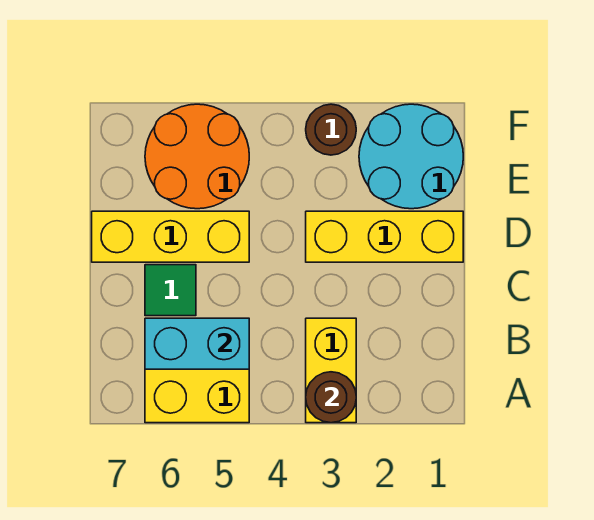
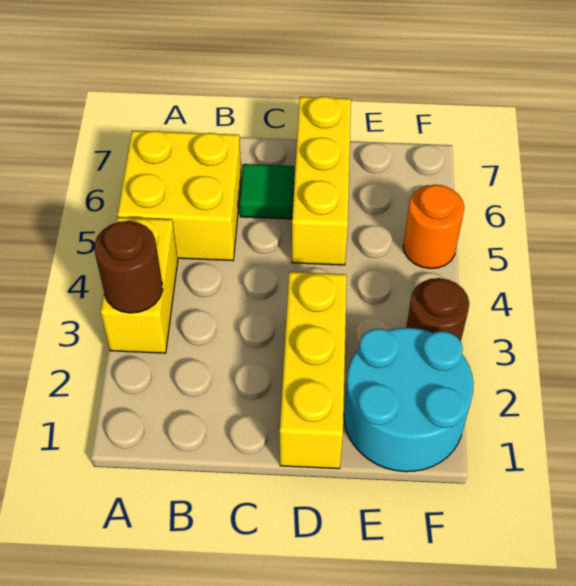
yellow 1x2 brick [306,318,356,423] -> yellow 1x2 brick turned to [101,217,178,353]
cyan 1x2 brick [145,318,249,369] -> none
orange 2x2 round brick [145,104,249,209] -> orange 1x1 round brick [403,185,464,269]

